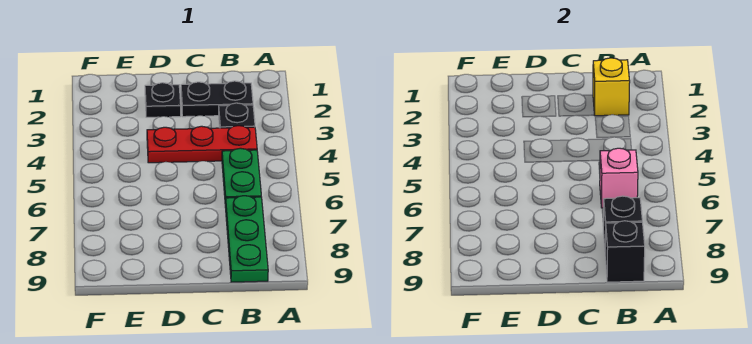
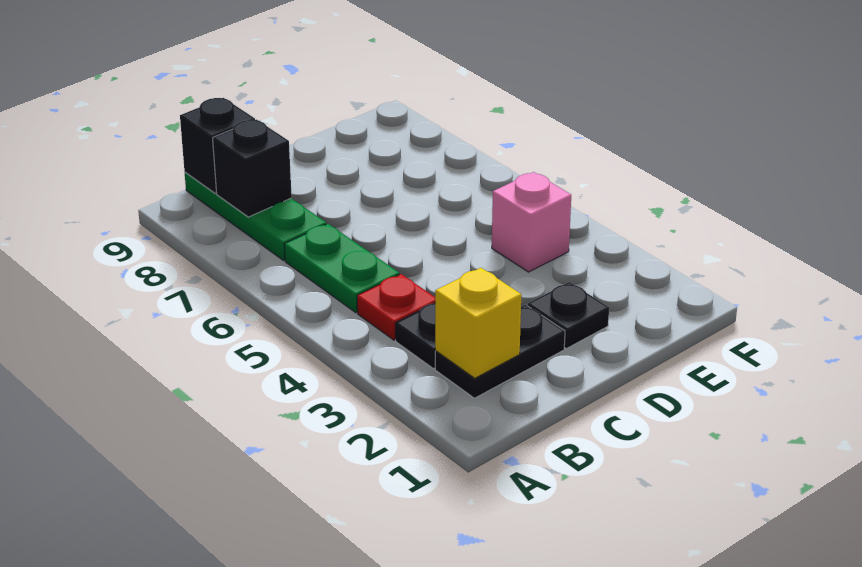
red 1x3 plate [147,126,257,163] -> red 1x1 plate [357,274,435,340]
pink 1x1 brick [600,148,638,208] -> pink 1x1 brick moved to [492,172,571,272]

